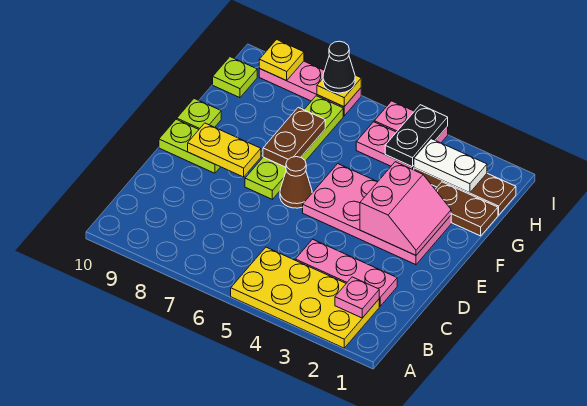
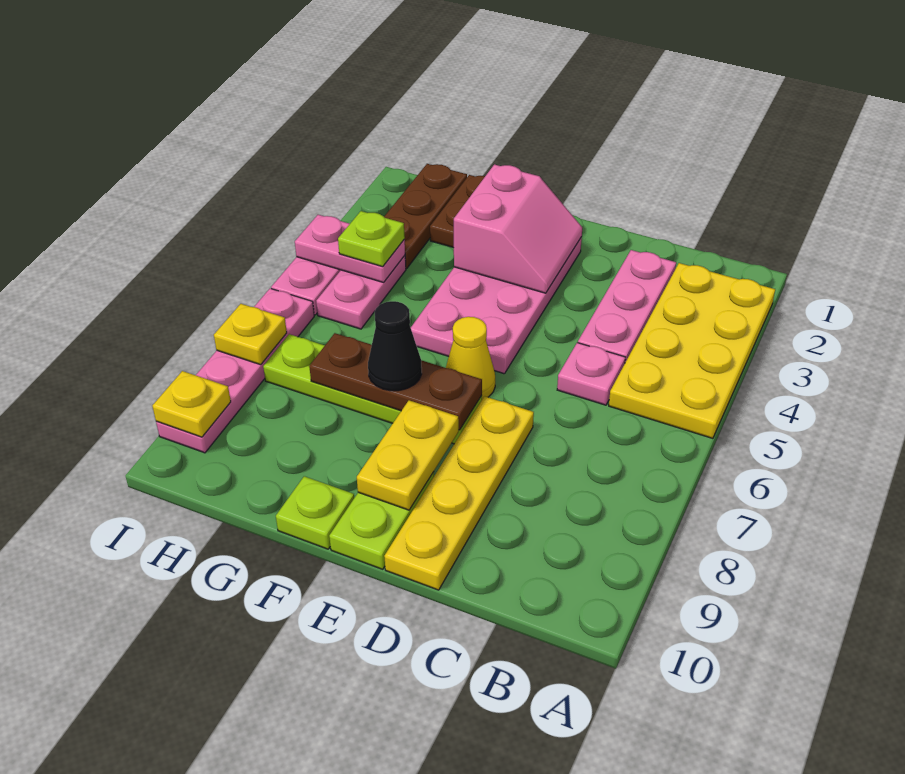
pink 1x1 plate [335,277,379,318] -> pink 1x1 plate moved to [557,343,625,405]
none -> yellow 1x4 plate [384,396,534,590]
pink 2x2 slope [360,162,451,255] -> pink 2x2 slope turned to [454,164,582,293]
brown 1x1 cone [280,157,312,208] -> yellow 1x1 cone [446,317,495,399]
brown 1x2 plate [263,107,325,167] -> brown 1x3 plate [309,333,482,430]
white 1x2 plate [414,139,487,193] -> none
black 1x2 plate [385,105,448,167] -> pink 1x2 plate [295,215,405,282]
lime 1x1 plate [213,57,257,98] -> lime 1x1 plate moved to [338,211,405,267]
pink 1x3 plate [259,61,361,116] -> pink 1x4 plate [156,288,314,453]
black 1x1 cone [323,41,355,93] -> black 1x1 cone moved to [368,301,422,391]

